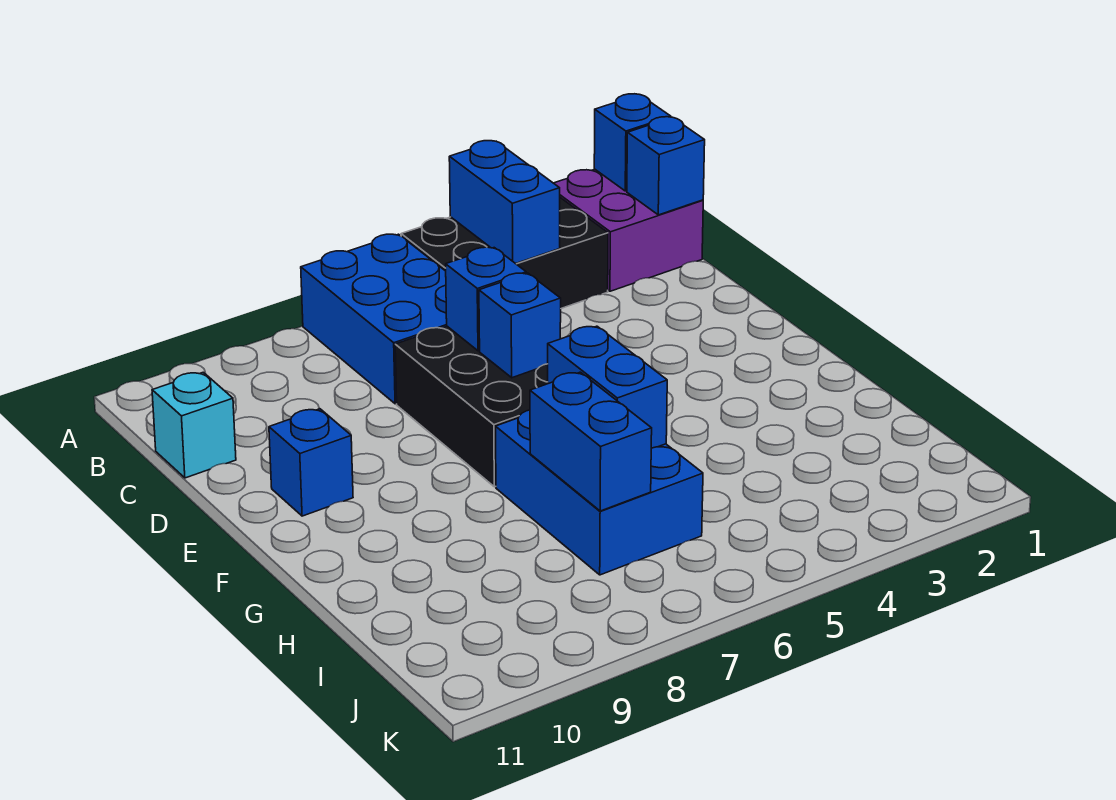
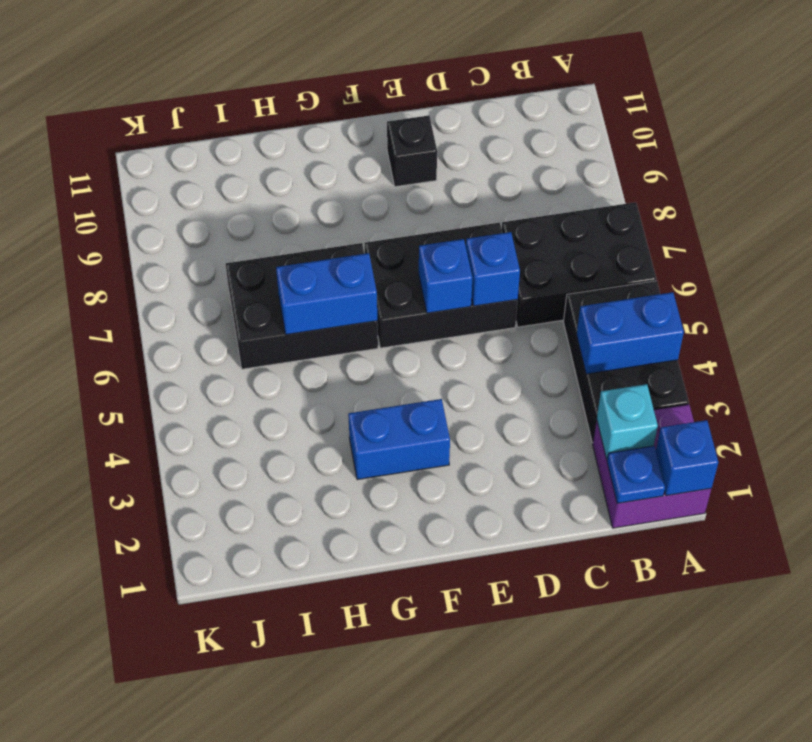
blue 2x3 brick [301,234,447,404] -> black 2x3 brick [502,202,656,327]
blue 1x1 brick [627,117,705,215] -> blue 1x1 plate [607,446,665,503]
cyan 1x1 brick [152,372,236,478] -> cyan 1x1 brick moved to [597,384,658,459]
blue 1x1 brick [269,409,353,516] -> black 1x1 brick [387,115,437,187]
blue 2x3 brick [495,410,703,575] -> black 2x3 brick [226,243,378,369]
blue 1x2 brick [530,372,652,511] -> blue 1x2 brick moved to [348,399,450,480]

